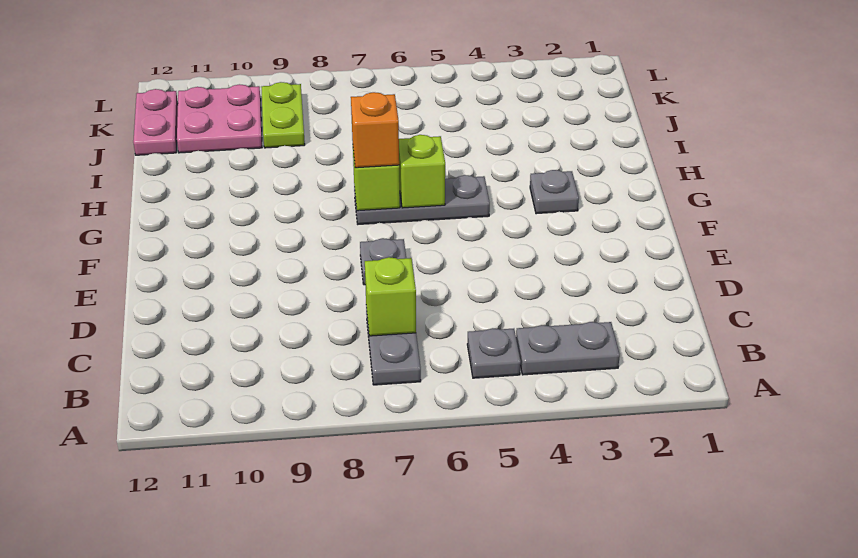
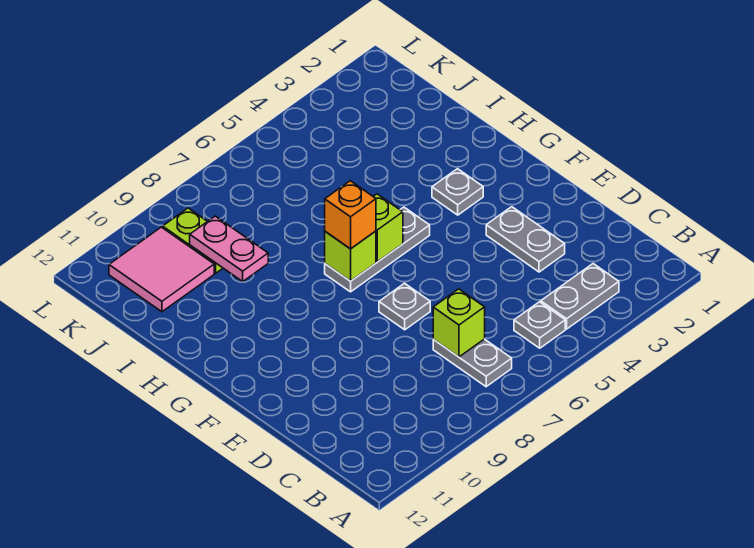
none -> grey 1x2 plate [486,207,565,272]
pink 2x2 plate [177,84,262,153] -> pink 2x2 tile [109,227,214,312]
pink 1x2 plate [133,89,178,155] -> pink 1x2 plate moved to [190,216,268,281]

